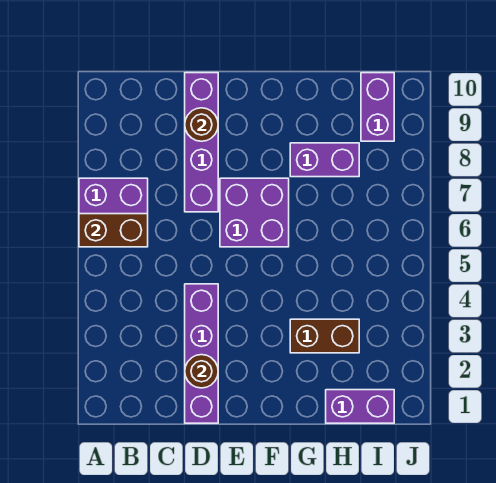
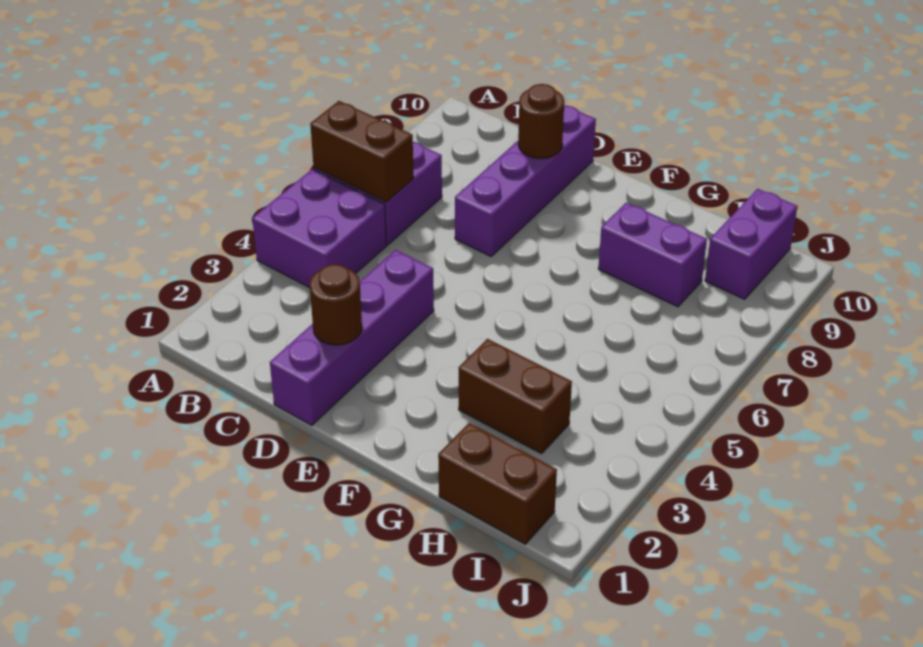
purple 2x2 brick [220,178,289,247] -> purple 2x2 brick moved to [252,169,386,288]
purple 1x2 brick [326,390,394,423] -> brown 1x2 brick [438,423,557,544]

